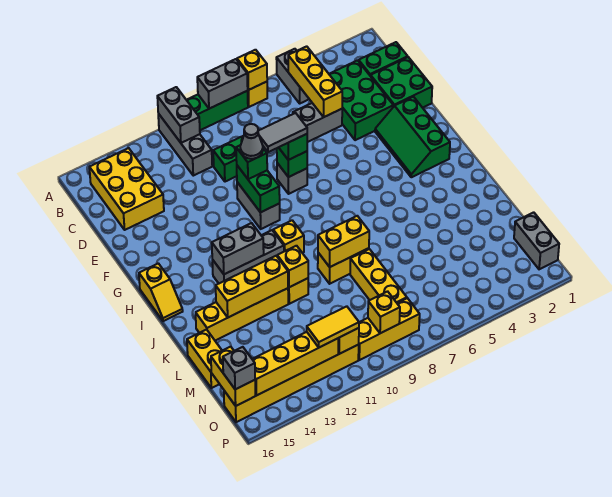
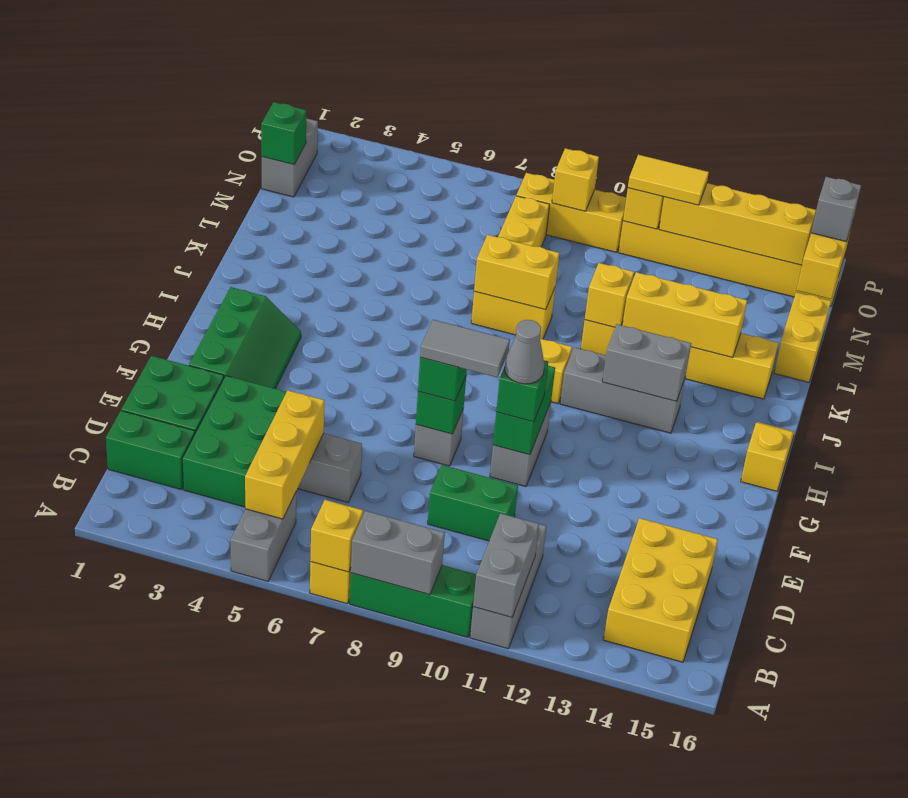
none -> green 1x1 brick [261,102,306,165]

